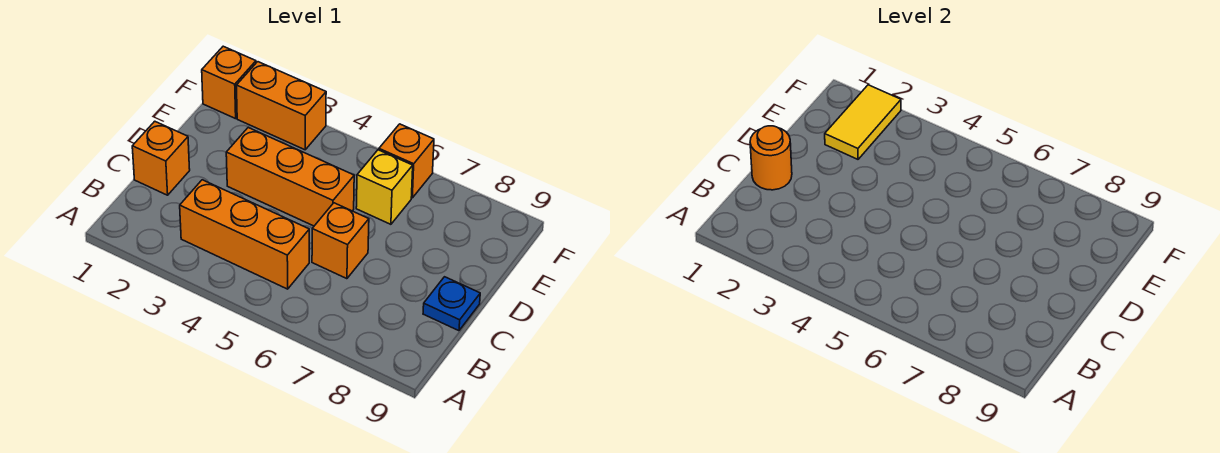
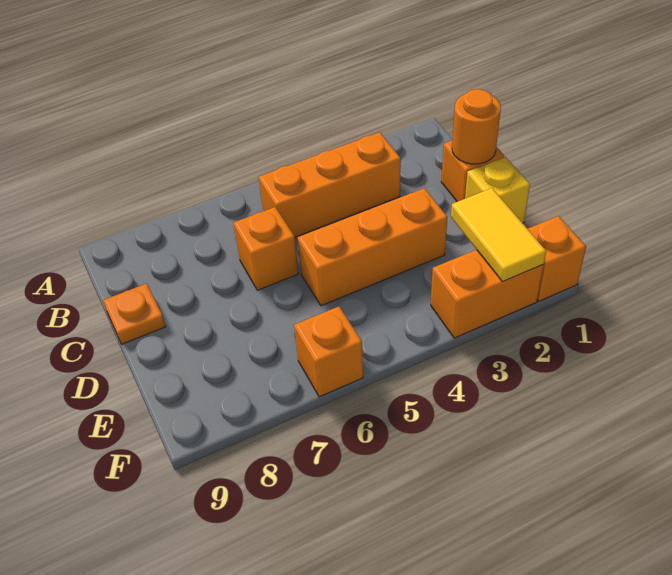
blue 1x1 plate [423,277,480,331] -> orange 1x1 plate [103,283,166,344]
yellow 1x1 brick [356,150,413,224] -> yellow 1x1 brick moved to [465,157,530,223]

